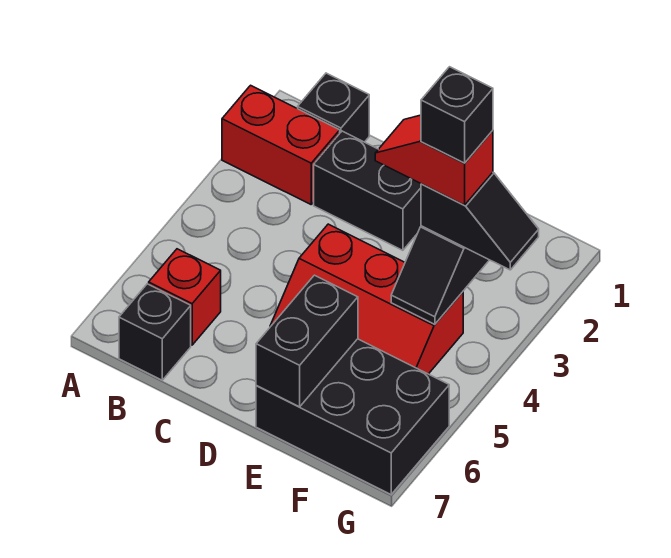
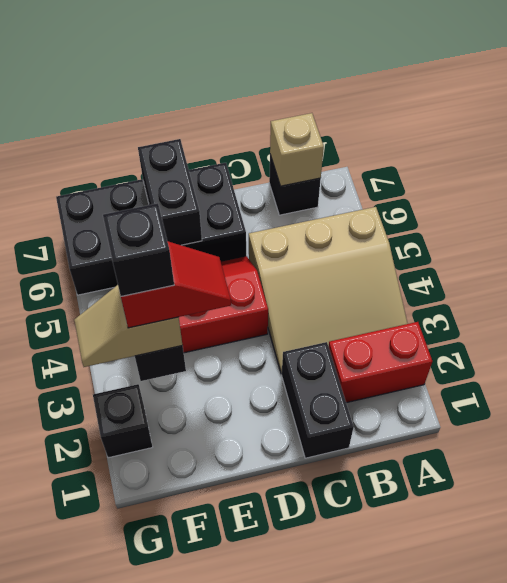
none -> tan 3x3 slope [249,207,408,374]
black 1x1 brick [298,73,369,142] -> black 1x1 brick moved to [93,384,152,458]
red 1x1 brick [149,249,221,345] -> none
none -> tan 1x1 brick [270,113,324,186]
black 1x2 brick [314,131,421,250] -> black 1x2 brick turned to [282,342,354,458]
black 2x3 brick [256,339,449,494] -> black 2x4 brick [56,163,246,295]
black 1x2 slope [421,173,539,270] -> tan 1x2 slope [74,285,182,367]

